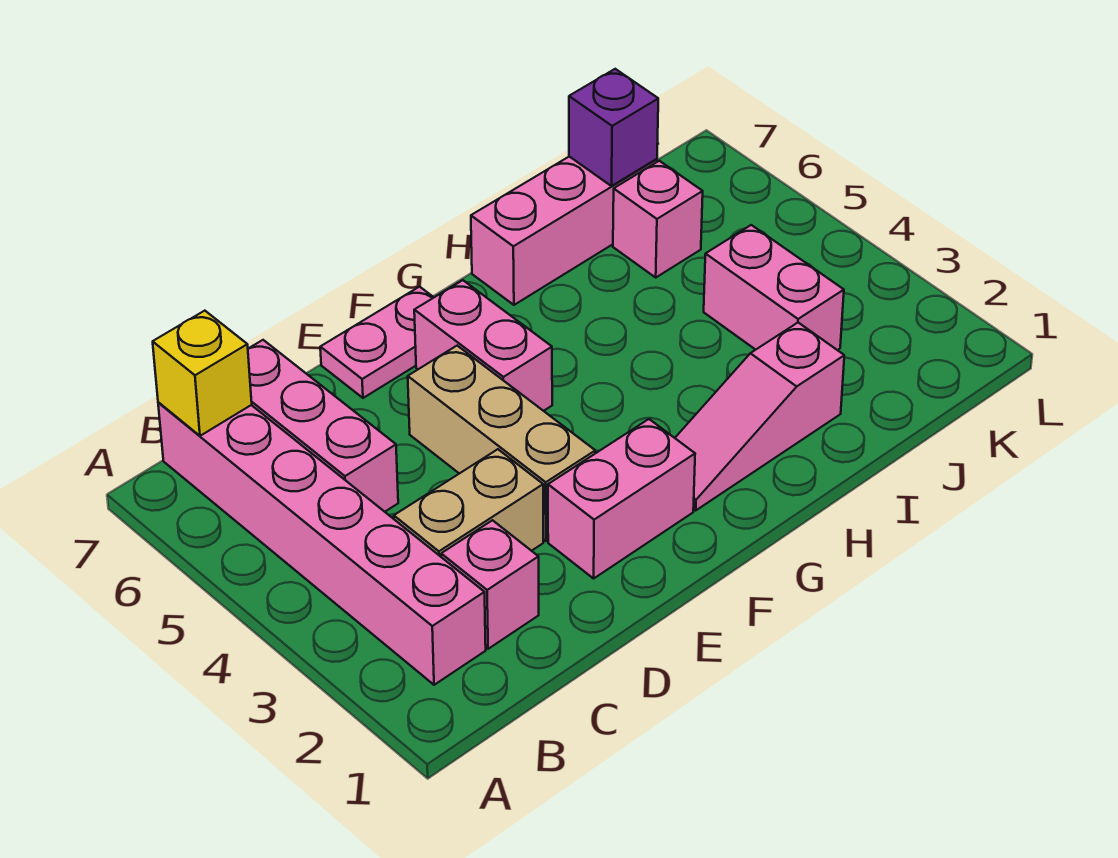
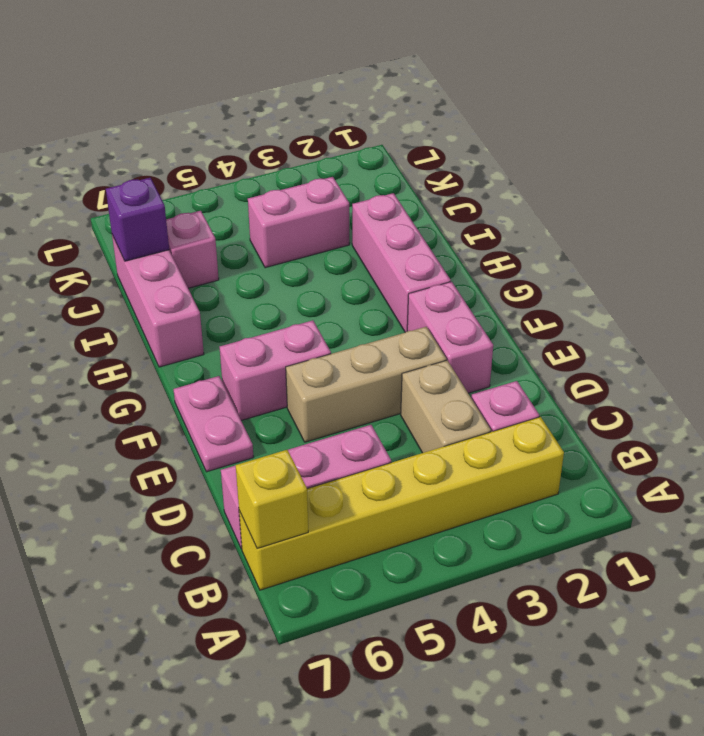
pink 1x6 brick [158,402,486,685] -> yellow 1x6 brick [239,417,564,590]
pink 1x3 slope [675,323,844,510] -> pink 1x3 brick [352,193,451,332]

